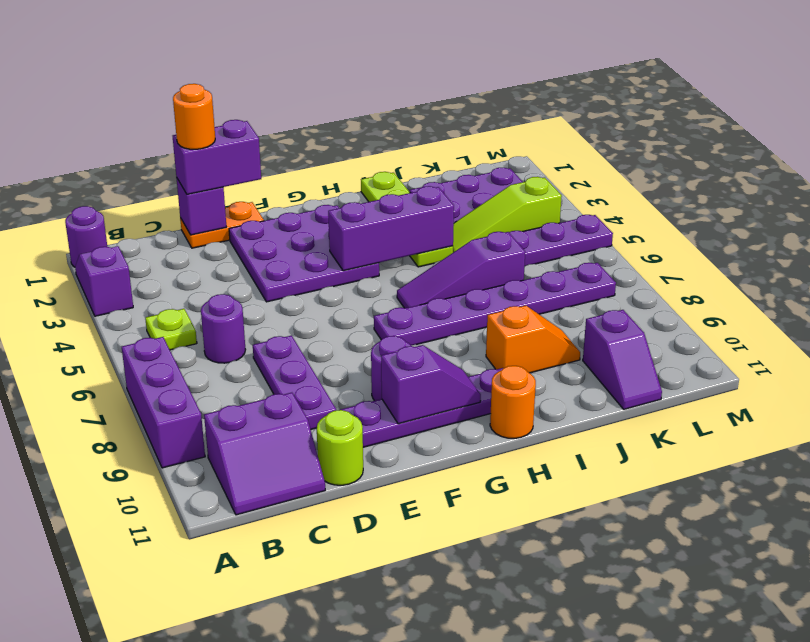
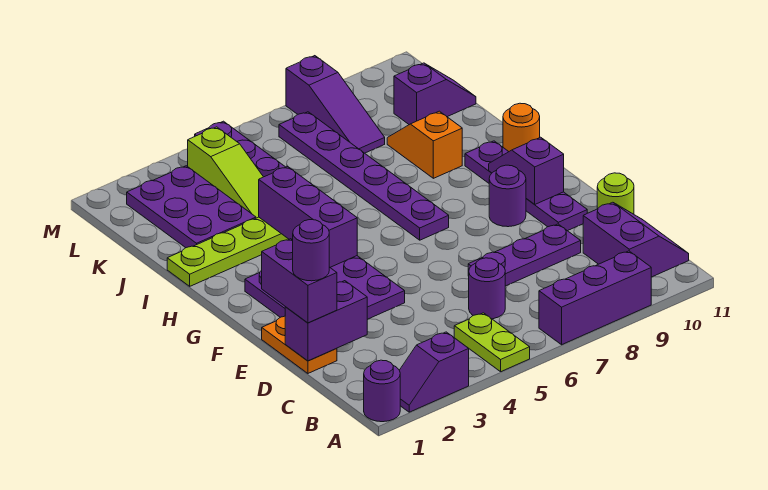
lime 1x1 plate [145,309,197,350] -> lime 1x2 plate [454,313,530,372]
purple 1x1 brick [176,177,226,235] -> purple 1x2 brick [285,281,368,361]
orange 1x1 round brick [173,84,215,149] -> purple 1x1 round brick [293,220,329,281]
purple 1x3 slope [397,232,525,308] -> purple 1x3 slope moved to [286,56,385,153]

